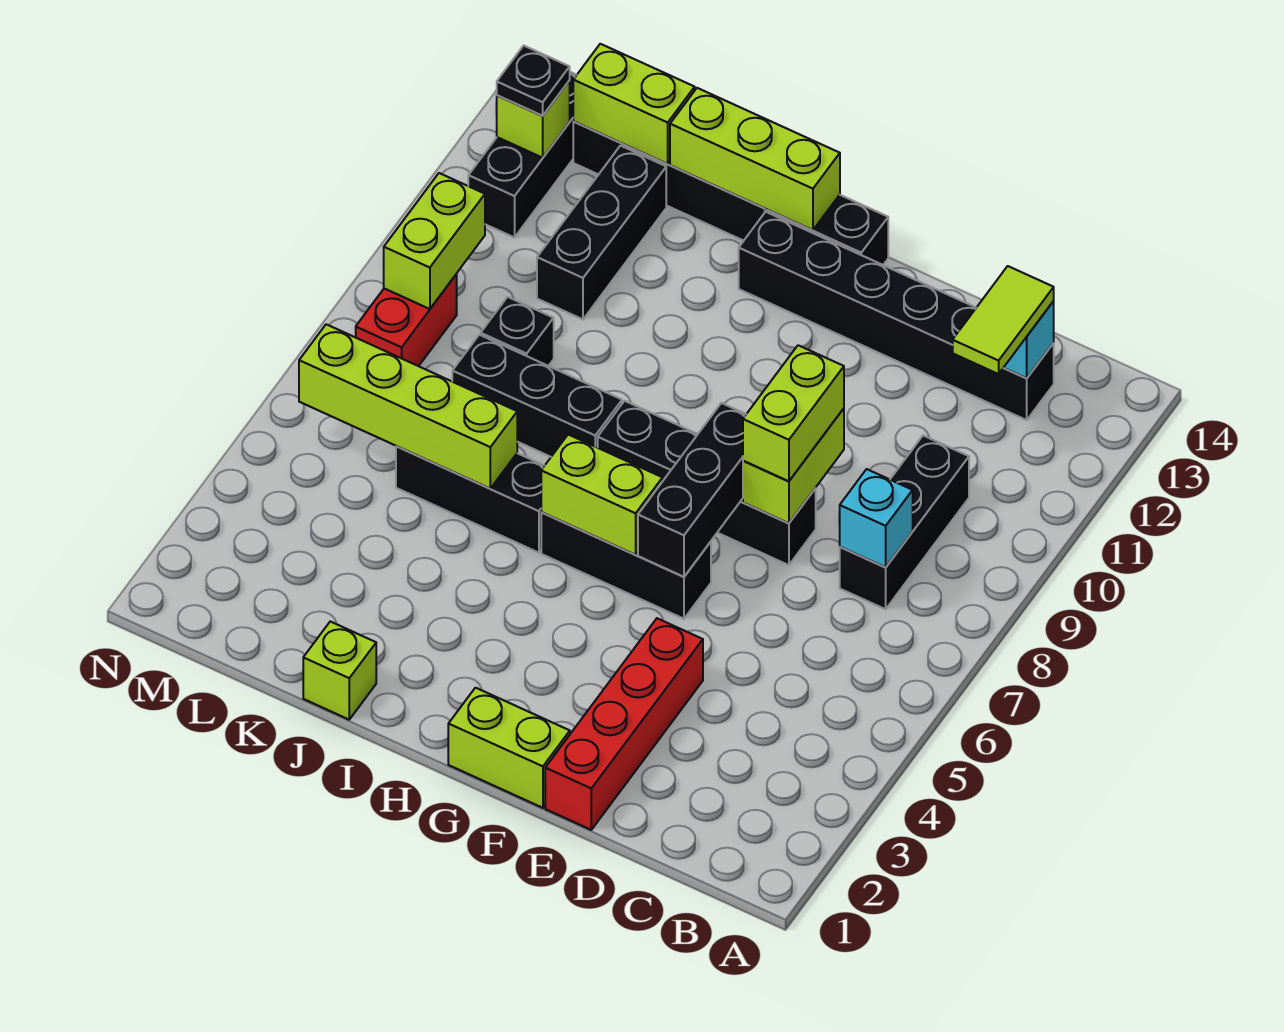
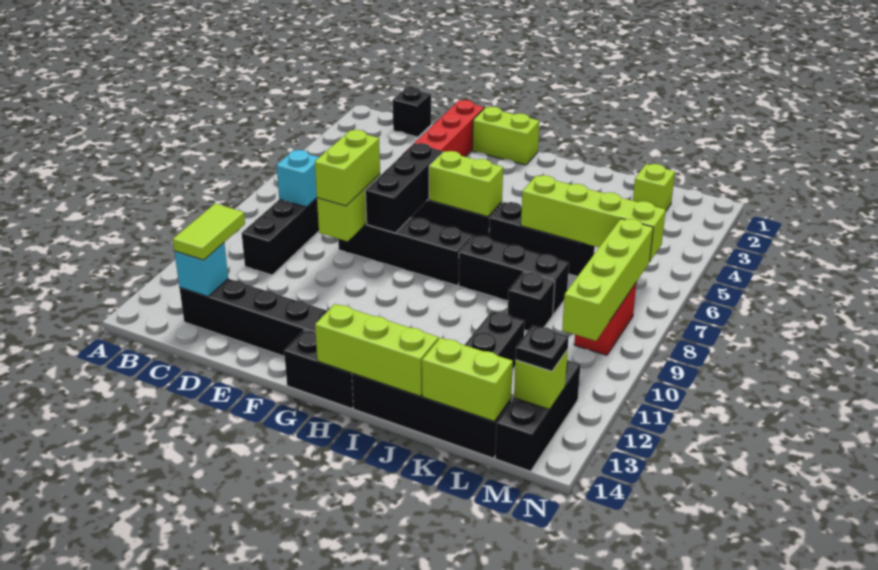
none -> black 1x1 brick [393,87,431,137]
lime 1x1 brick [303,622,376,719] -> lime 1x1 brick moved to [633,164,675,211]
lime 1x2 brick [384,173,485,309] -> lime 1x4 brick [562,219,653,341]

